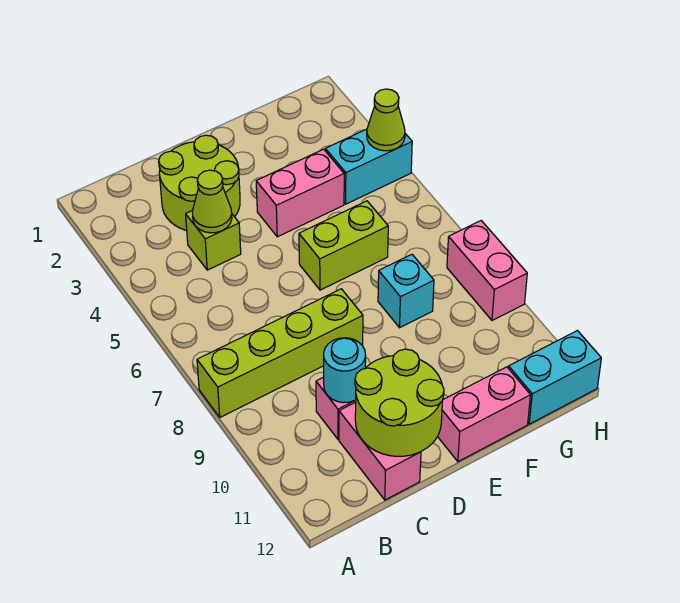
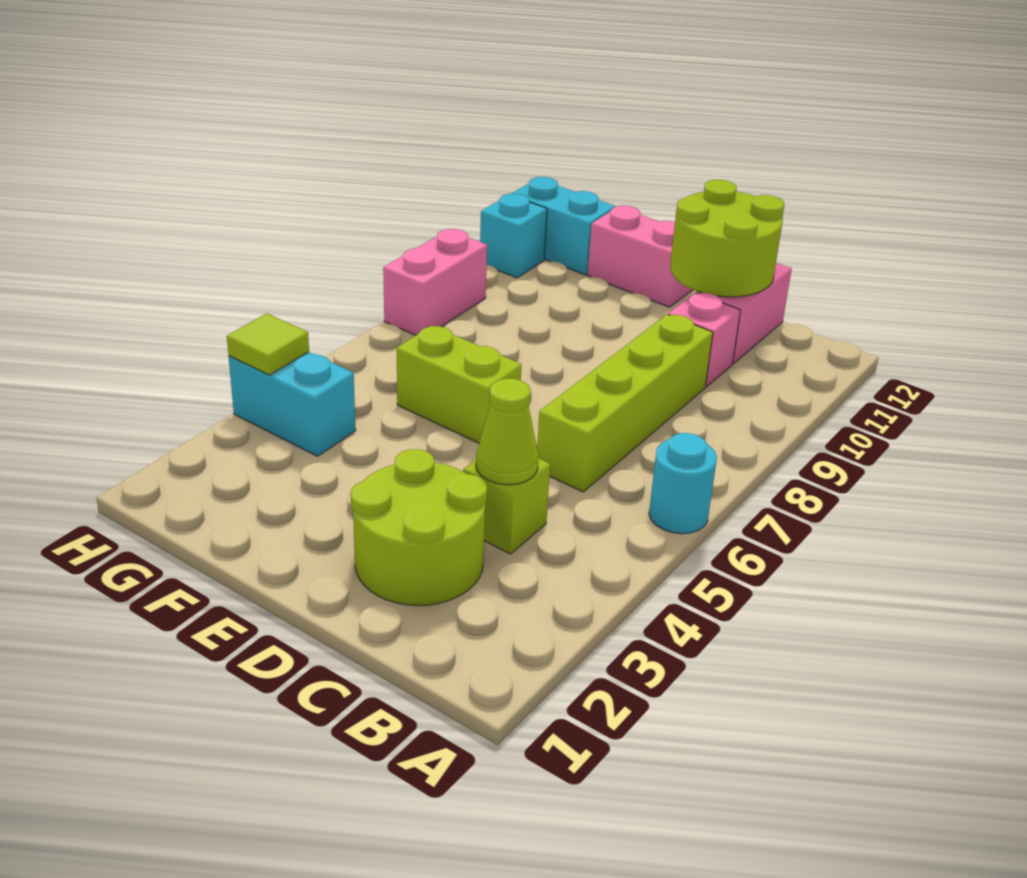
lime 1x4 brick [197,289,363,417] -> lime 1x4 brick turned to [537,314,713,492]
cyan 1x1 round brick [324,338,366,403] -> cyan 1x1 round brick moved to [649,433,717,534]
pink 1x2 brick [256,149,344,237] -> none
cyan 1x1 brick [378,254,434,328] -> cyan 1x1 brick moved to [480,194,547,278]
lime 1x1 cone [367,89,405,151] -> lime 1x1 tile [227,313,309,375]

